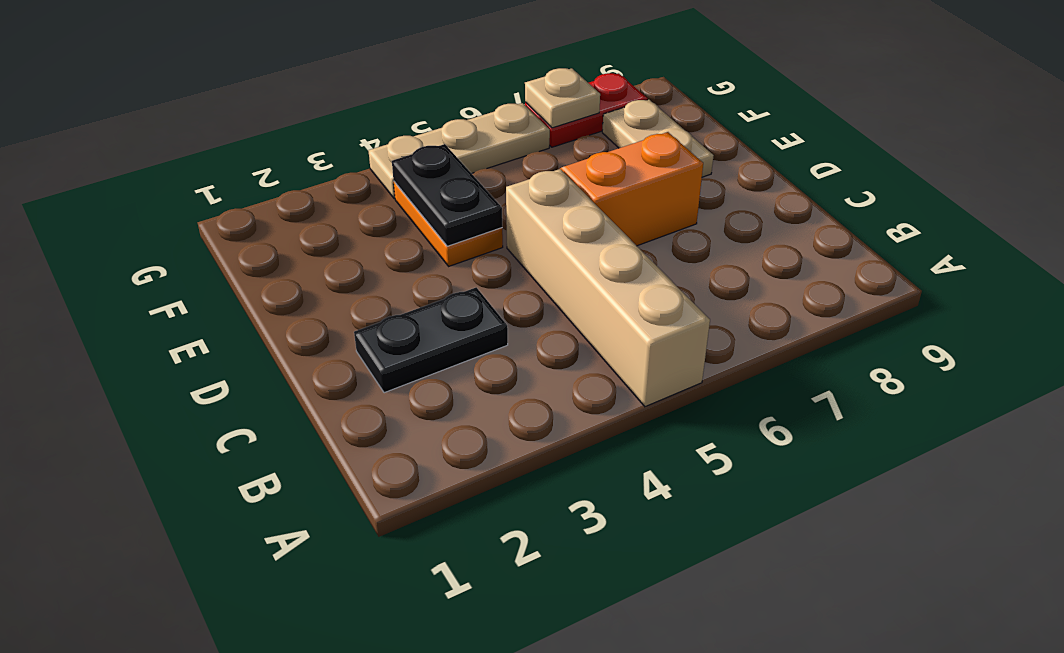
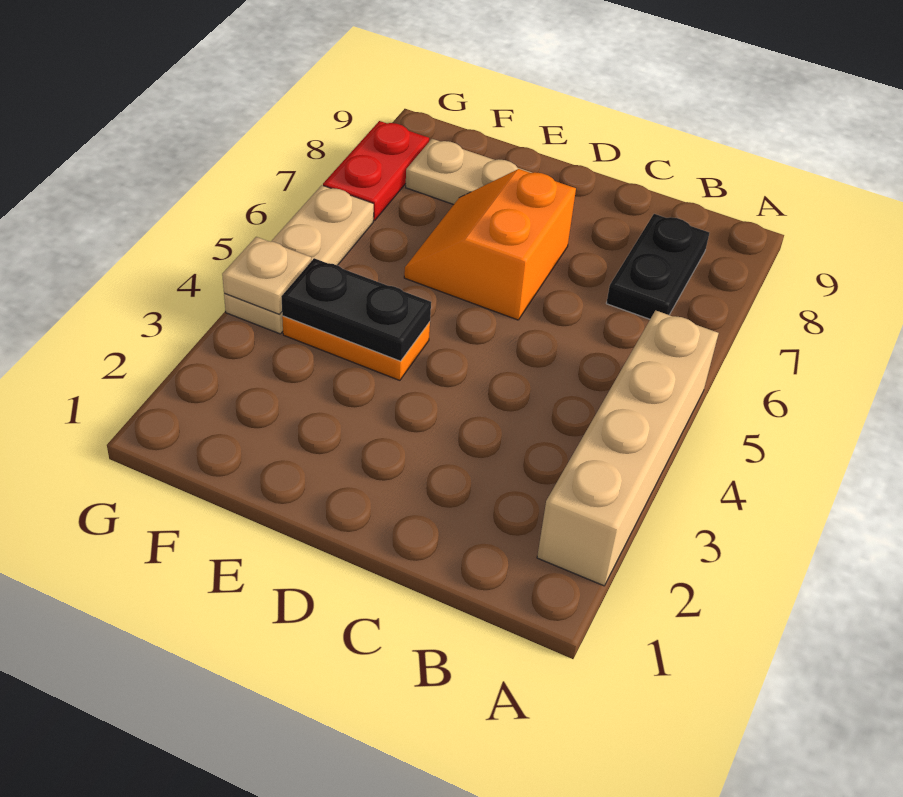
tan 1x4 brick [506,169,710,407] -> tan 1x4 brick turned to [537,310,719,586]
black 1x2 plate [354,287,508,393] -> black 1x2 plate moved to [606,214,709,319]
tan 1x1 plate [525,68,600,128] -> tan 1x1 plate moved to [222,237,311,314]

